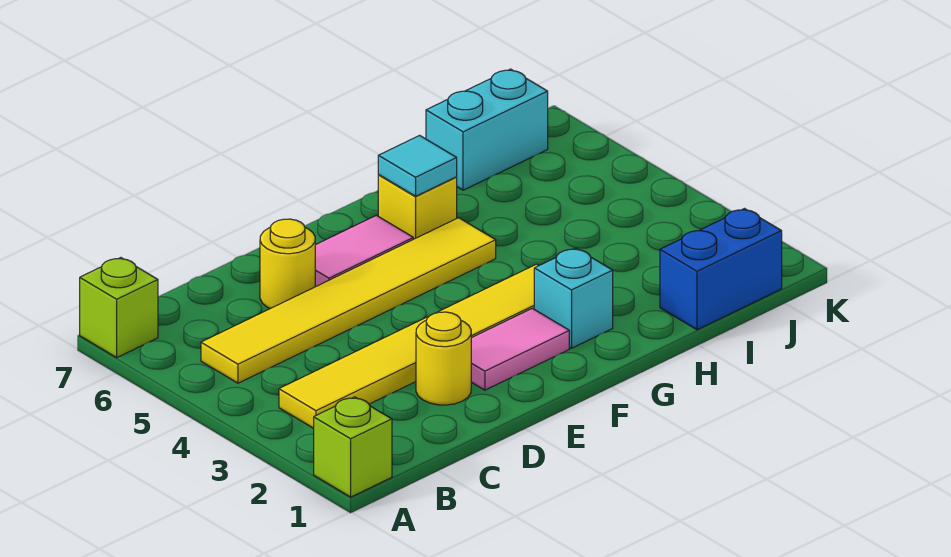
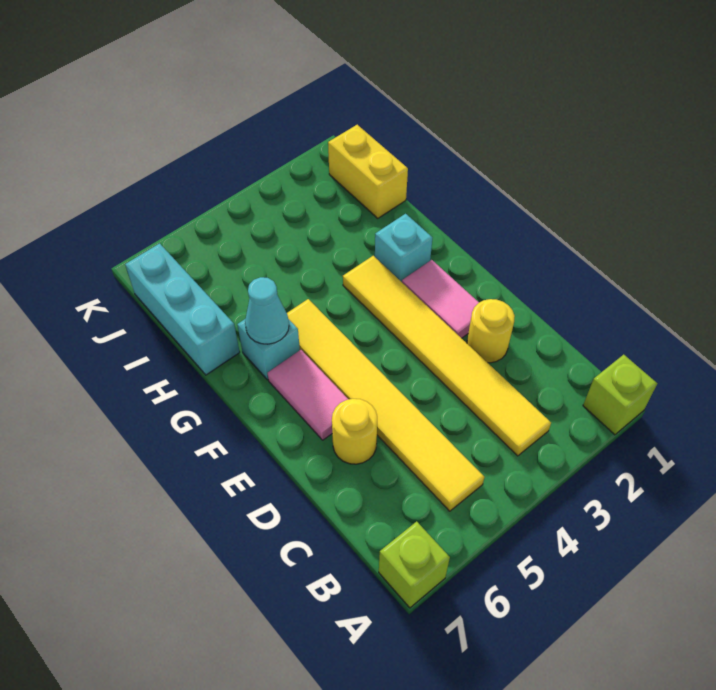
yellow 1x1 brick [378,175,457,239] -> cyan 1x1 brick [237,319,300,380]
cyan 1x1 tile [378,135,457,196] -> cyan 1x1 cone [245,277,289,344]
blue 1x2 brick [660,209,782,330] -> yellow 1x2 brick [328,125,408,218]
cyan 1x2 brick [426,69,548,190] -> cyan 1x3 brick [125,243,240,375]

